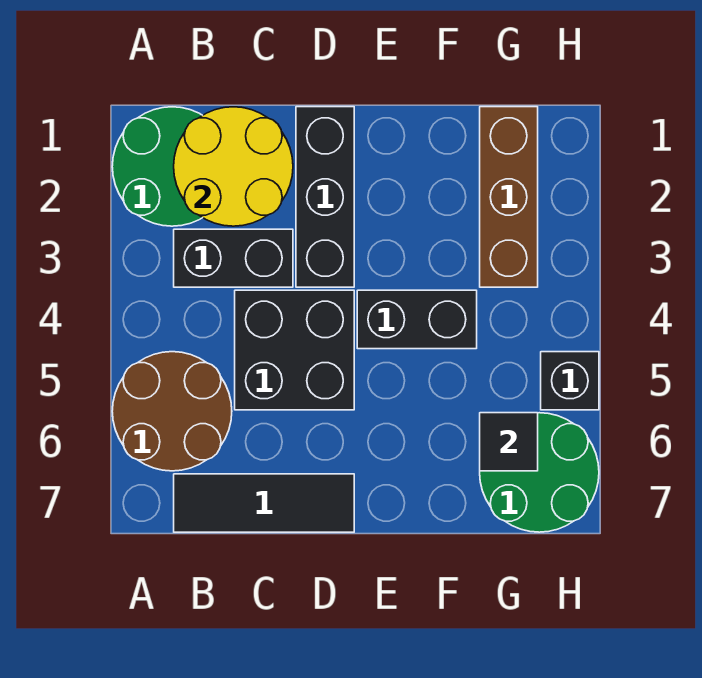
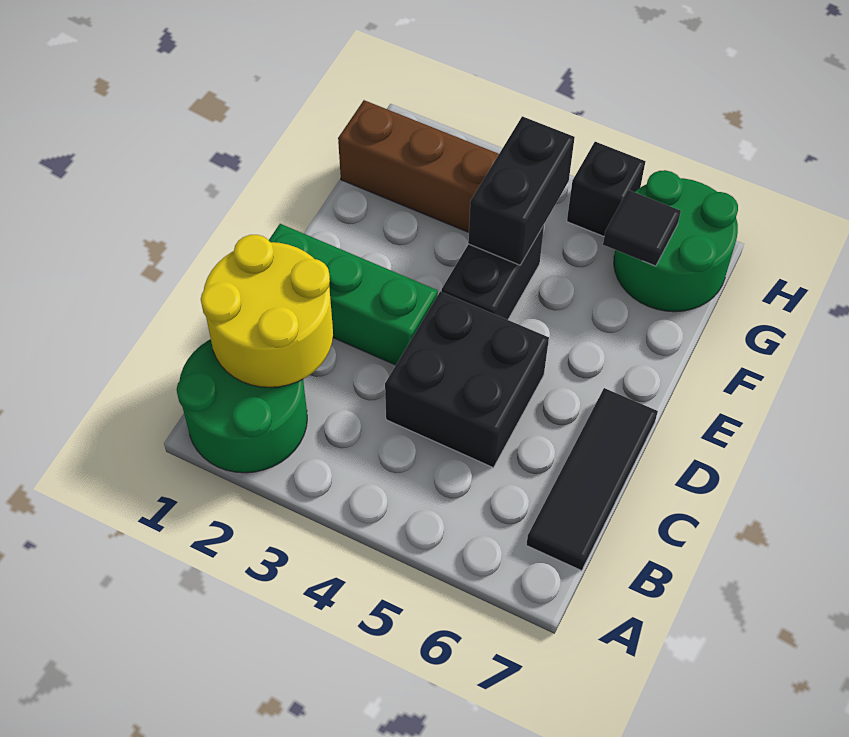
brown 2x2 round brick [112,352,232,471] -> none
black 1x2 brick [174,229,293,287] -> black 1x2 brick moved to [468,116,575,265]
black 1x3 brick [296,107,354,287] -> green 1x3 brick [269,224,438,365]

